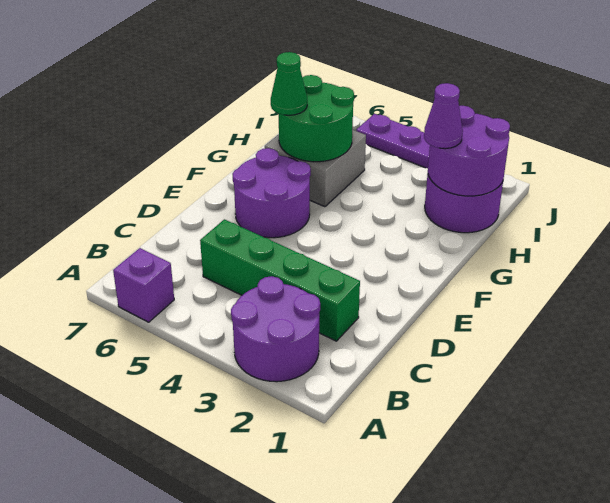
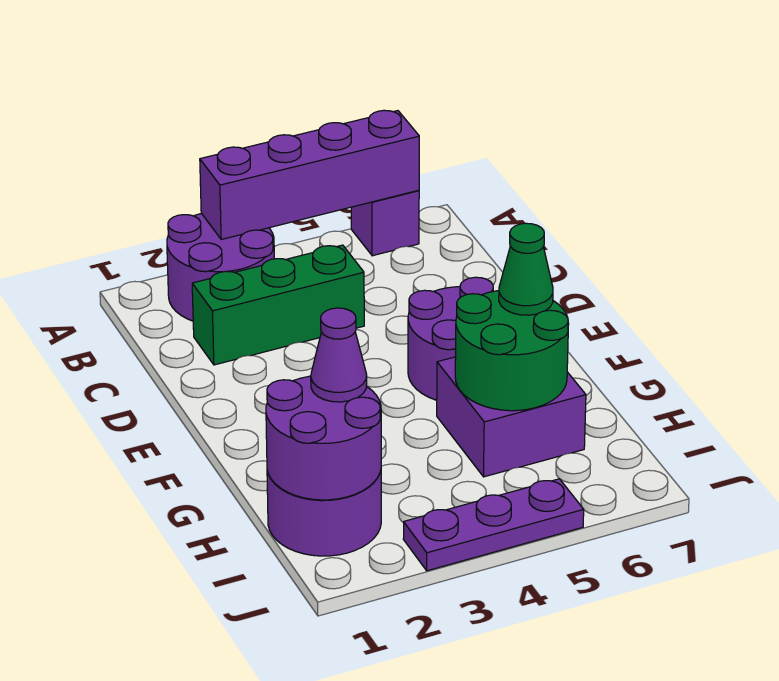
none -> purple 1x4 brick [200,110,419,239]
green 1x4 brick [200,219,360,341] -> green 1x3 brick [192,245,364,365]
grey 2x2 brick [265,130,366,207] -> purple 2x2 brick [437,357,586,477]

